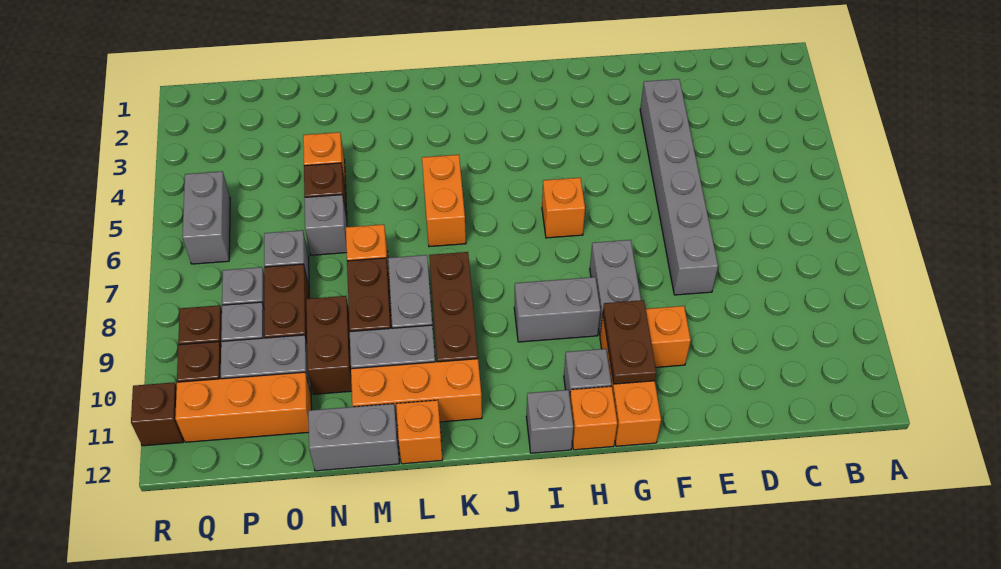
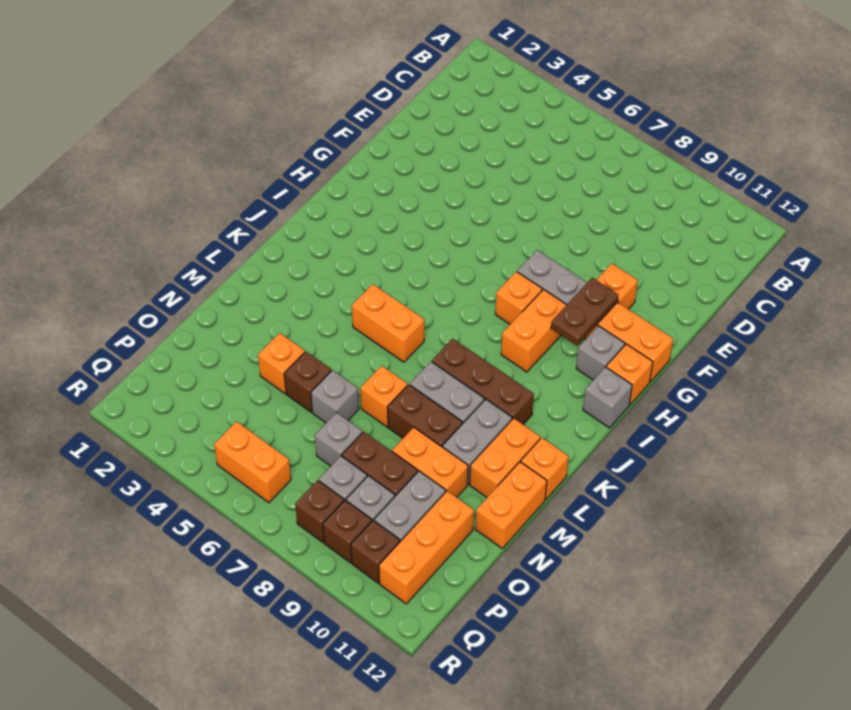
grey 1x6 brick [640,79,718,295] -> none
brown 1x2 plate [603,300,656,384] -> brown 1x2 plate turned to [551,278,618,346]
orange 1x1 brick [542,178,585,238] -> orange 1x1 brick moved to [495,272,542,324]
grey 1x2 brick [514,277,600,342] -> orange 1x2 brick [501,290,566,372]
orange 1x3 brick [351,359,482,422] -> orange 1x2 brick [470,418,540,497]
grey 1x2 brick [308,404,399,471] -> orange 1x2 brick [476,462,547,548]
brown 1x2 brick [306,296,352,394] -> orange 1x2 brick [392,427,468,497]
grey 1x2 brick [182,171,230,264] -> orange 1x2 brick [214,422,291,503]
brown 1x1 brick [131,382,183,446] -> brown 1x1 brick moved to [295,480,344,542]

